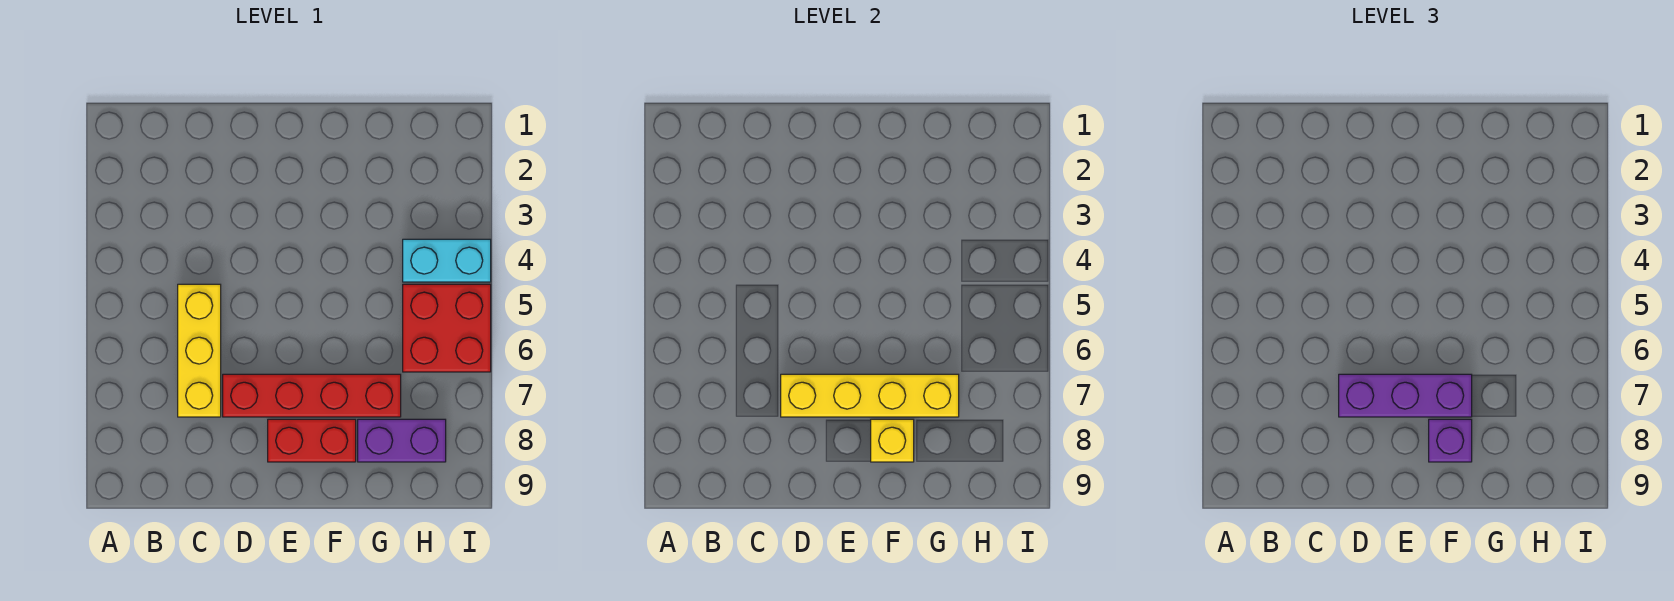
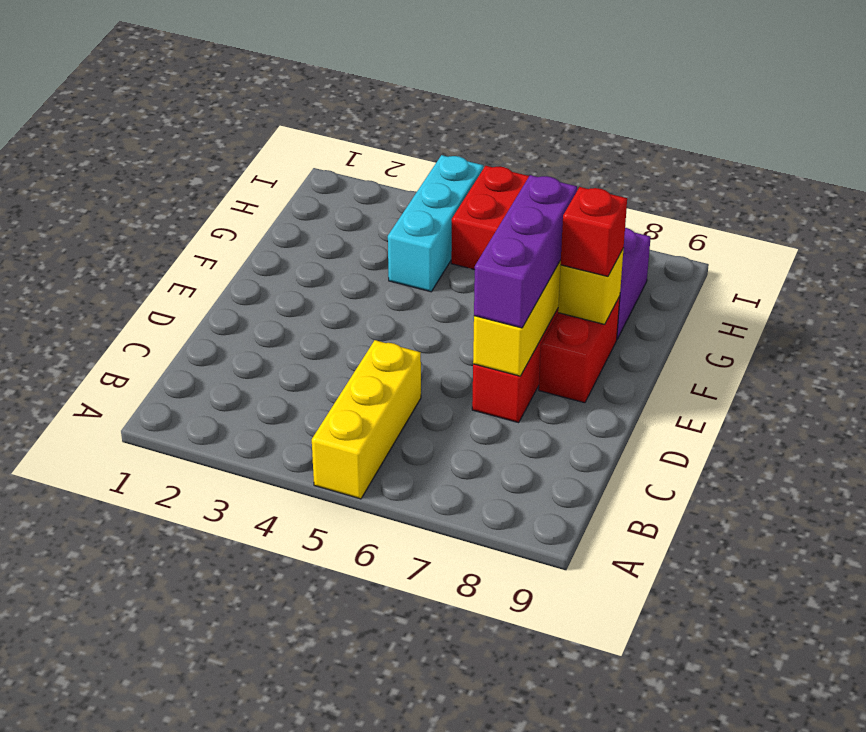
yellow 1x3 brick [178,284,221,417] -> yellow 1x3 brick turned to [312,340,421,499]
purple 1x1 brick [1429,419,1472,462] -> red 1x1 brick [560,187,627,276]
cyan 1x2 brick [403,239,491,282] -> cyan 1x3 brick [388,155,483,292]

